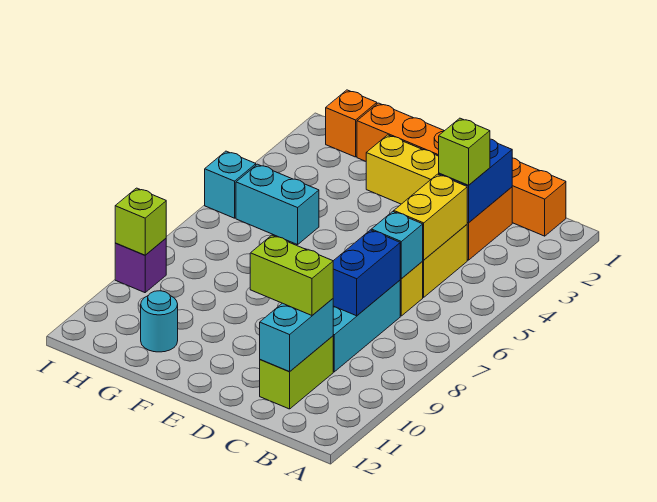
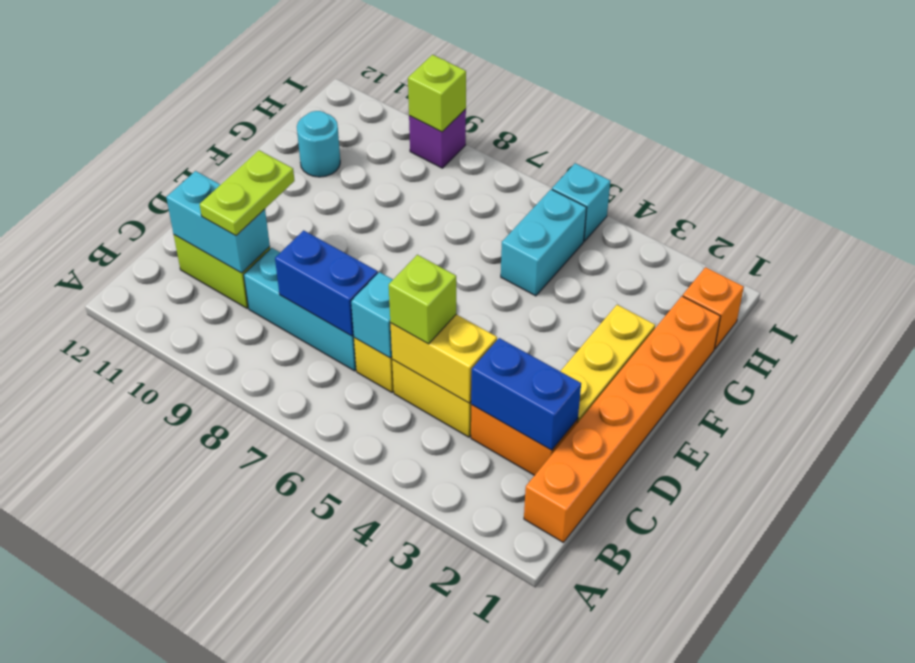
lime 1x1 brick [439,118,490,185] -> lime 1x1 brick moved to [389,255,456,344]
lime 1x2 brick [250,235,333,315] -> lime 1x2 plate [200,150,295,236]

